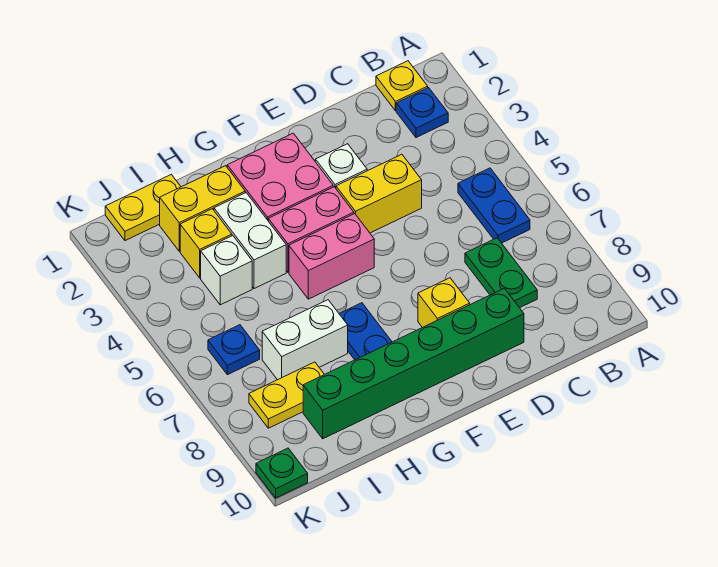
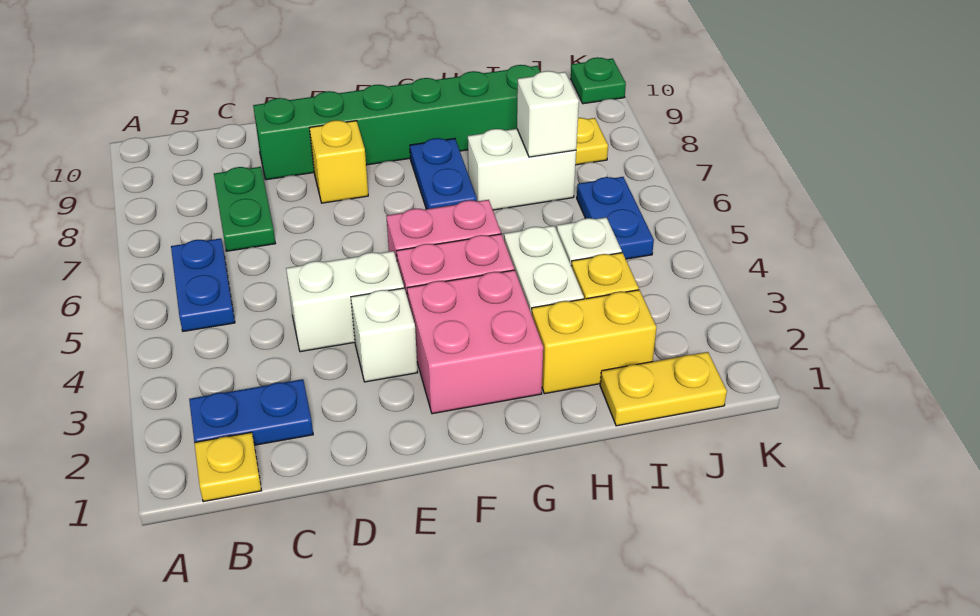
blue 1x1 plate [396,88,448,138] -> blue 1x2 plate [189,379,313,445]
yellow 1x2 brick [336,154,422,233] -> white 1x2 brick [286,251,404,352]
none -> white 1x1 brick [517,71,579,157]
blue 1x1 plate [208,325,260,375] -> blue 1x2 plate [577,177,654,259]

